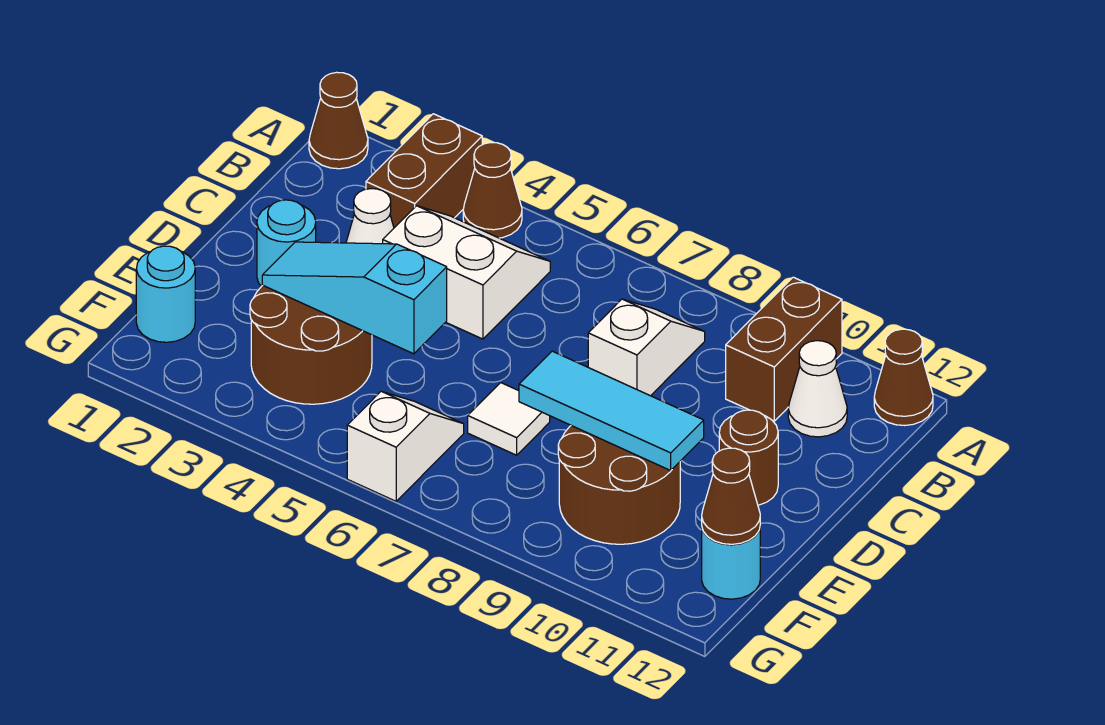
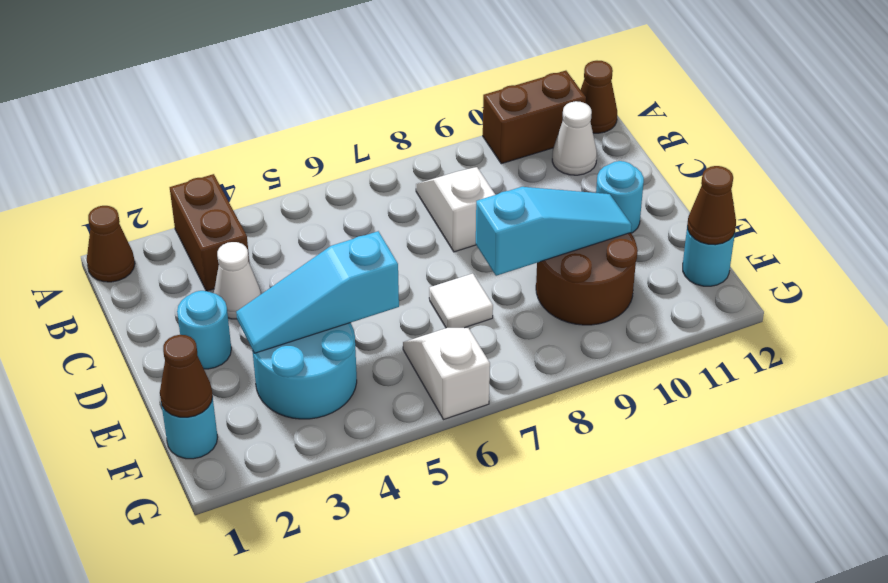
brown 1x1 cone [463,143,522,238] -> brown 1x1 cone moved to [160,335,212,417]
brown 1x2 brick [726,277,842,421] -> brown 1x2 brick turned to [483,71,586,164]
white 2x2 slope [383,206,550,339] -> none
brown 1x1 round brick [719,410,778,505] -> cyan 1x1 round brick [596,161,644,233]
brown 2x2 round brick [250,286,372,404] -> cyan 2x2 round brick [252,323,357,419]
cyan 1x3 tile [519,351,704,470] -> cyan 1x3 slope [476,187,632,276]

